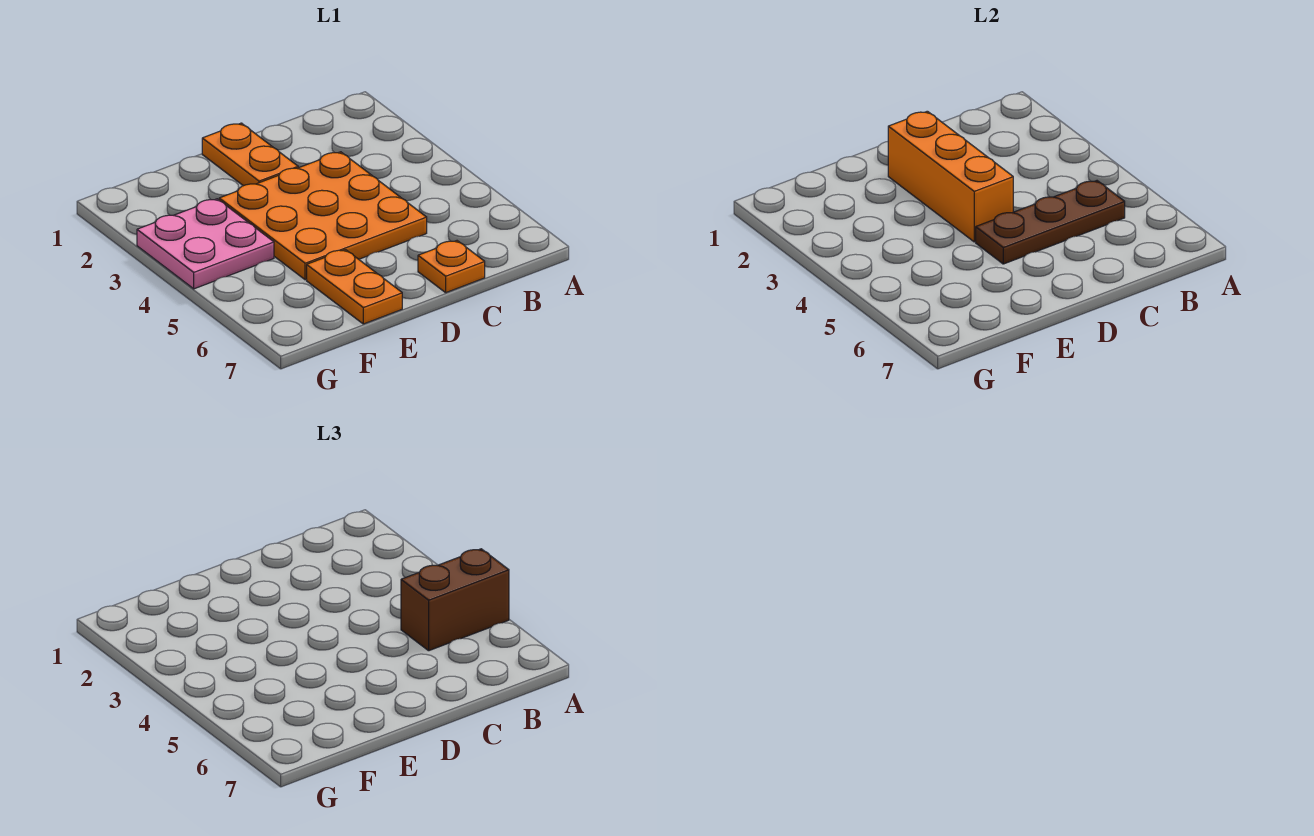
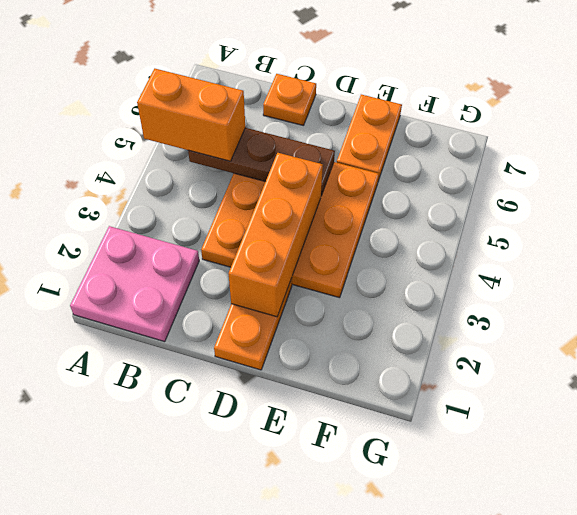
brown 1x2 brick [401,549,509,651] -> orange 1x2 brick [137,69,245,161]
pink 2x2 plate [137,199,274,289] -> pink 2x2 plate moved to [70,226,199,342]

